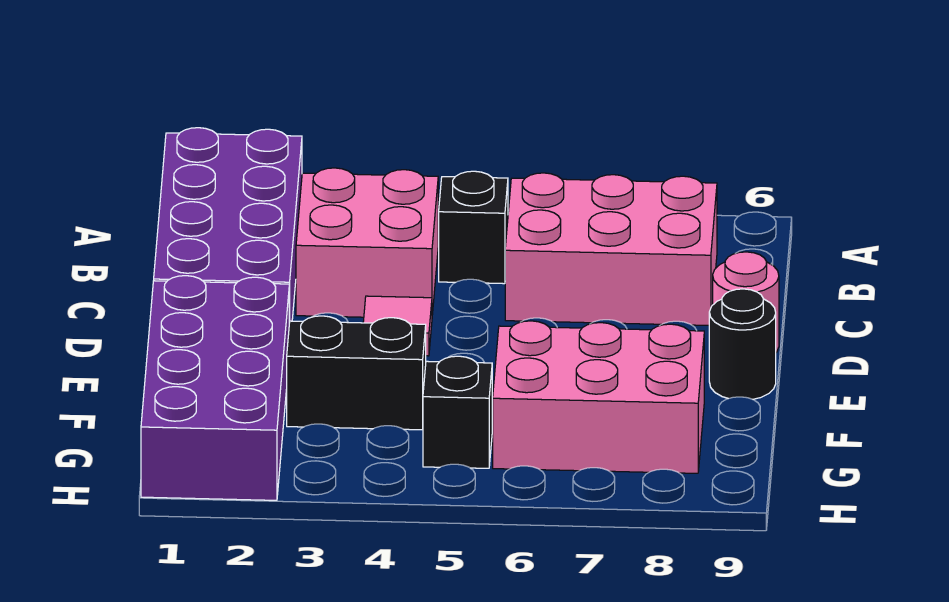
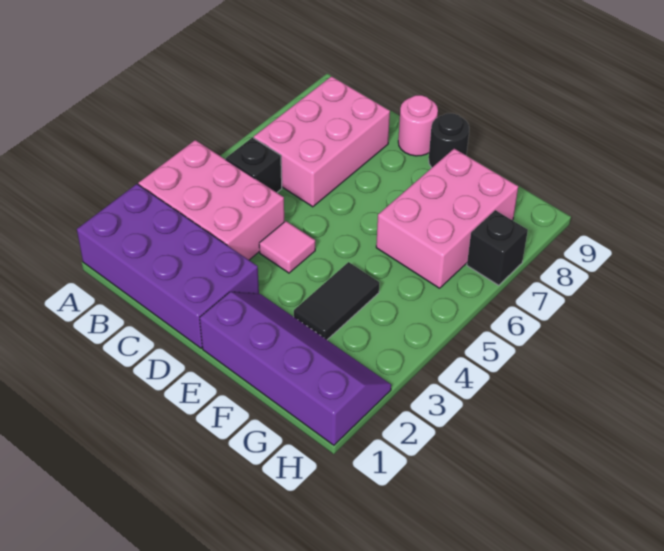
pink 2x2 brick [296,168,438,317] -> pink 2x3 brick [138,140,284,260]
purple 2x4 brick [141,276,289,500] -> purple 2x4 slope [200,292,391,445]
black 1x2 brick [287,316,426,430] -> black 1x2 tile [294,262,379,340]
black 1x1 brick [423,356,492,468] -> black 1x1 brick moved to [467,210,528,285]

